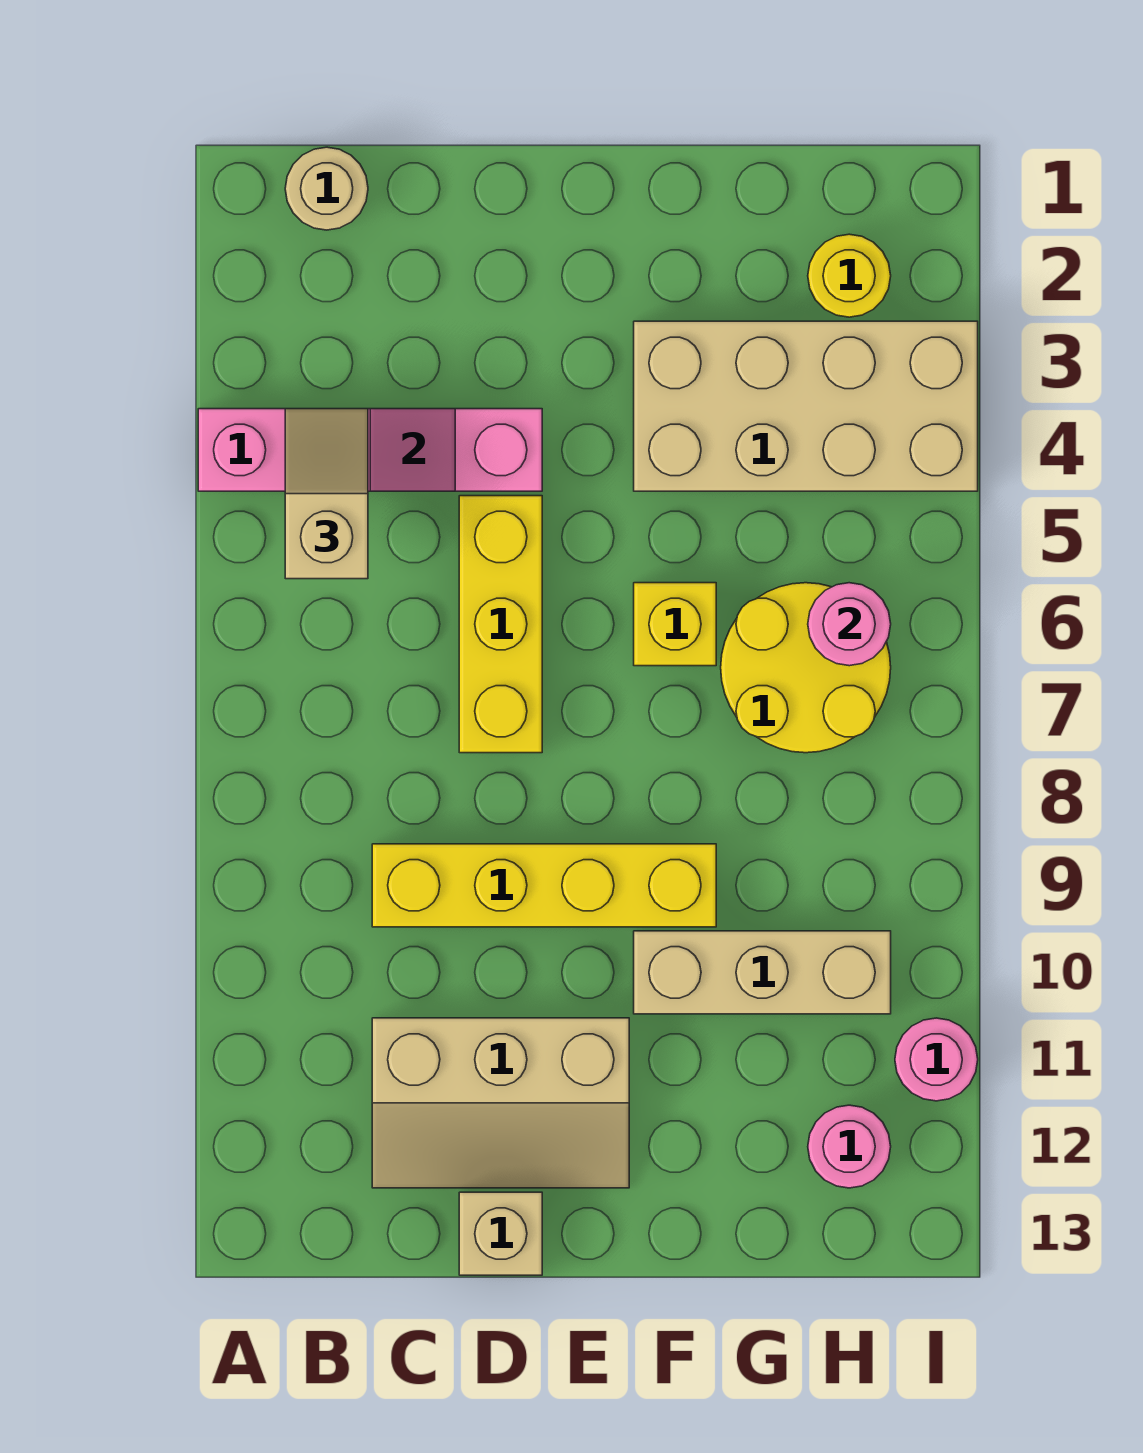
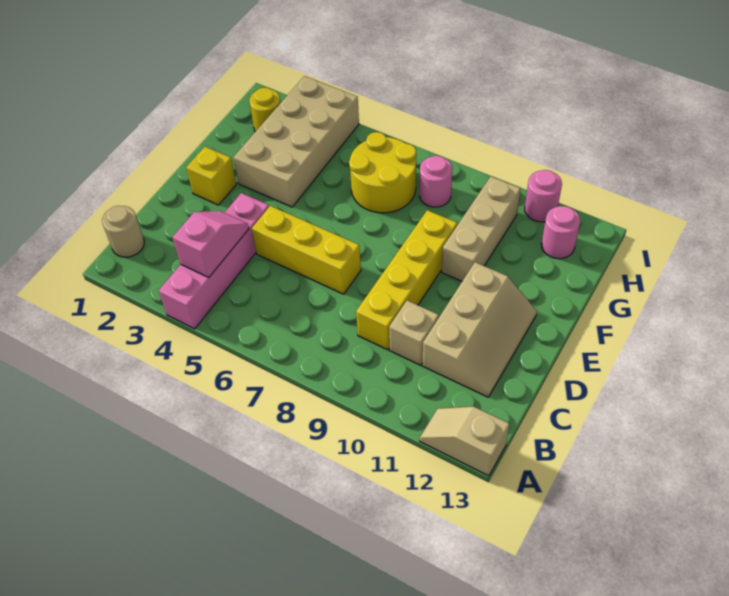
tan 1x2 slope [285,409,368,579] -> tan 1x2 slope moved to [420,406,509,476]
tan 1x1 brick [459,1192,542,1275] -> tan 1x1 brick moved to [389,301,439,365]
yellow 1x1 brick [634,583,716,666] -> yellow 1x1 brick moved to [186,147,236,205]
pink 1x1 round brick [808,583,891,666] -> pink 1x1 round brick moved to [419,156,452,207]

